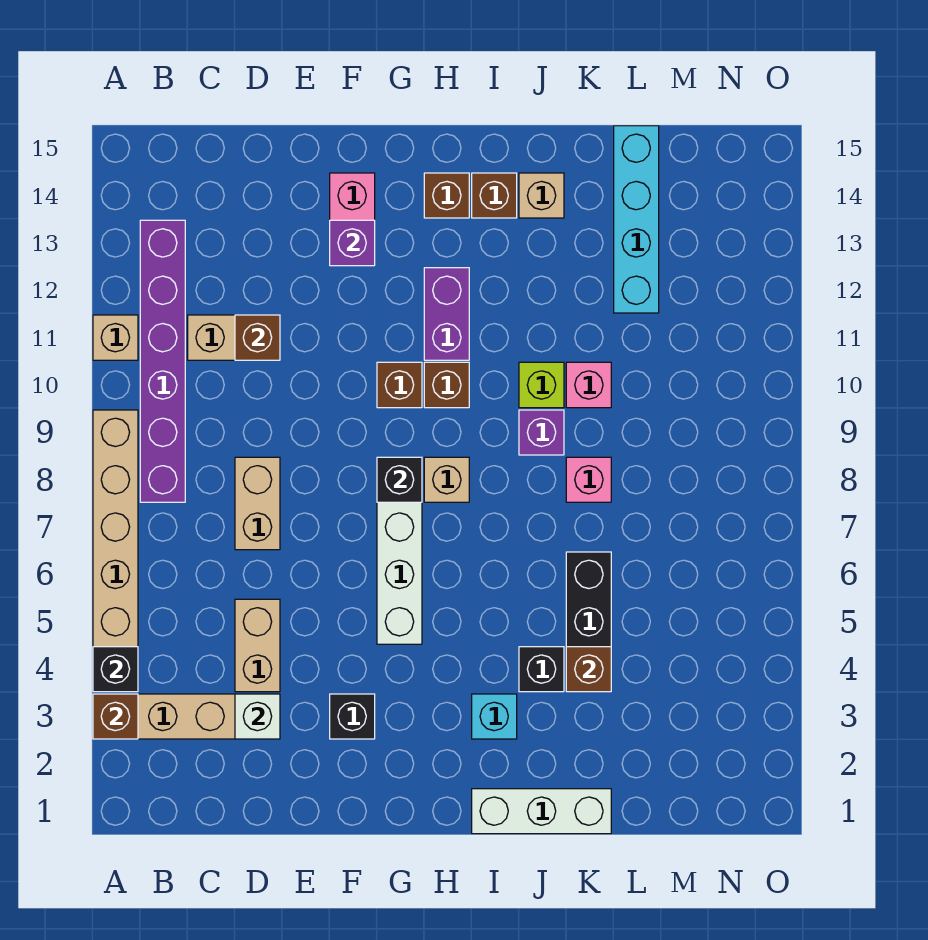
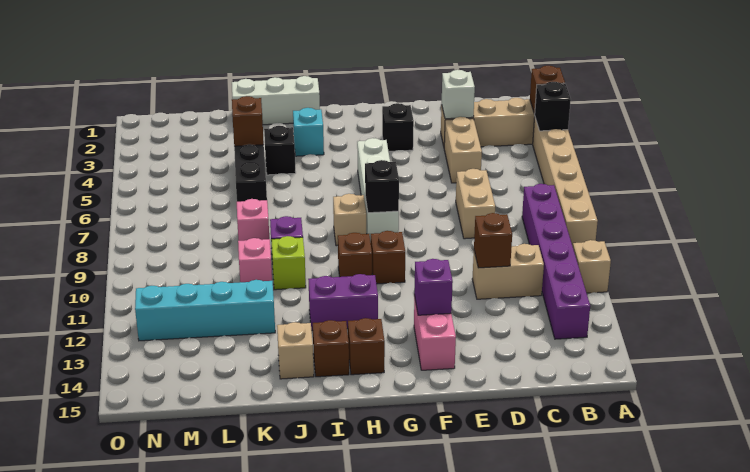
purple 1x2 brick [424,268,469,360] -> purple 1x2 brick turned to [308,274,378,331]
cyan 1x4 brick [614,126,659,313] -> cyan 1x4 brick turned to [135,280,275,341]

